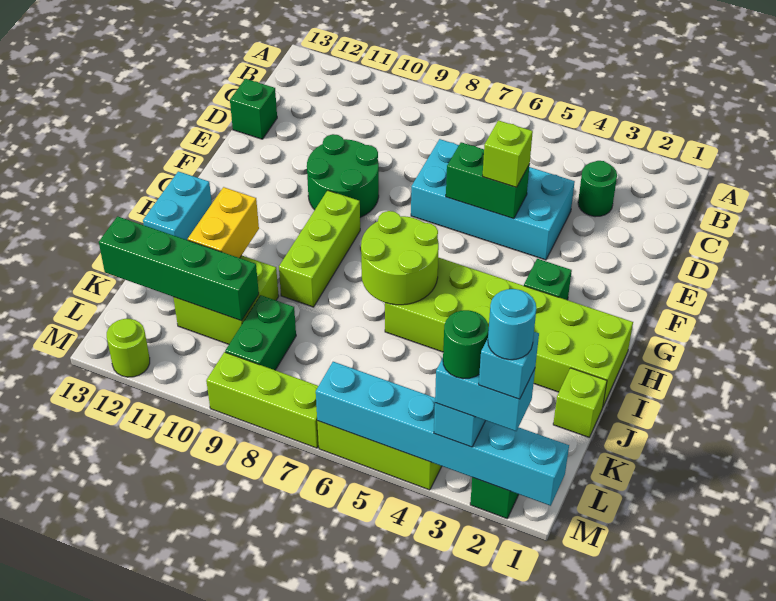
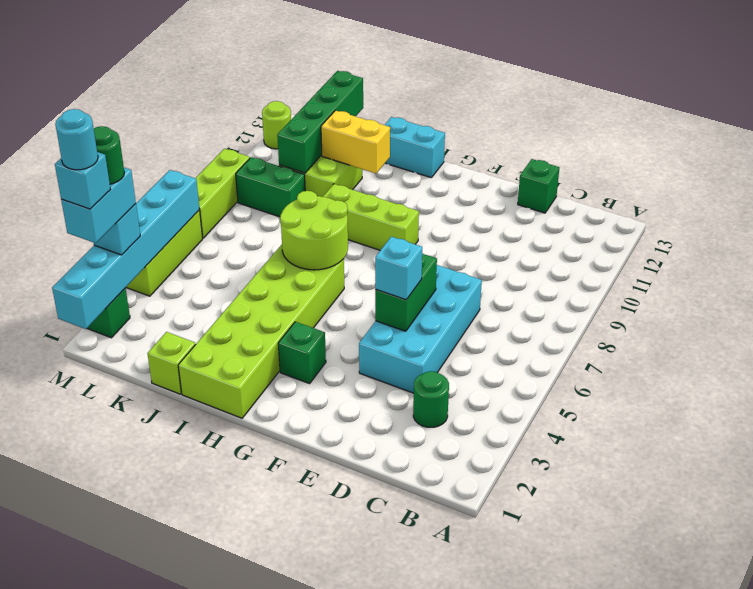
lime 1x1 brick [483,120,533,187] -> cyan 1x1 brick [375,237,422,300]
green 2x2 round brick [307,134,379,217] -> none

